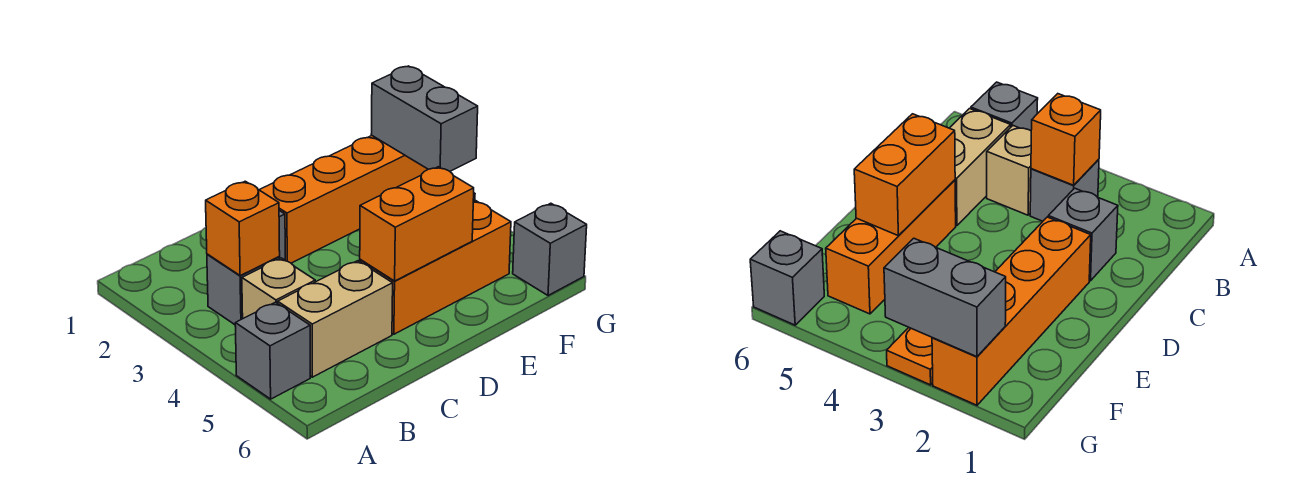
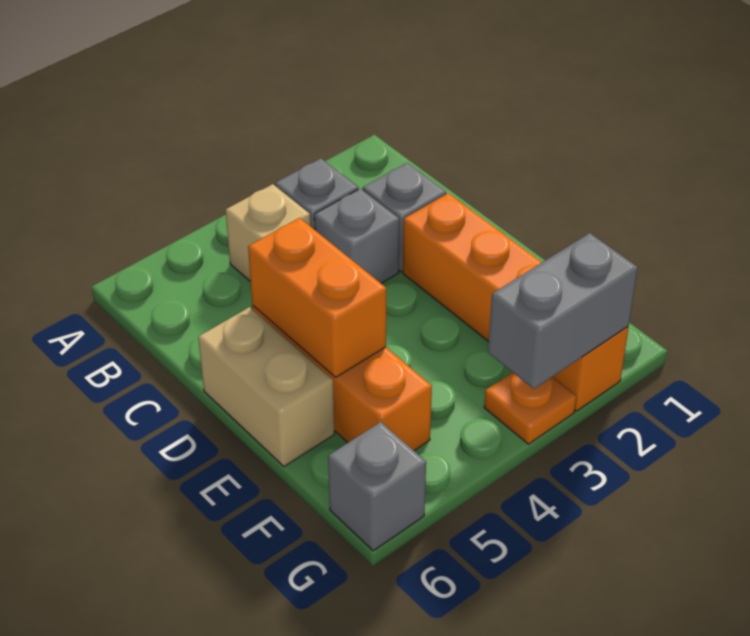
grey 1x1 brick [235,302,310,399] -> grey 1x1 brick moved to [314,189,399,283]
orange 1x1 brick [206,181,280,276] -> none
tan 1x2 brick [278,261,393,377] -> tan 1x2 brick moved to [198,307,334,466]

